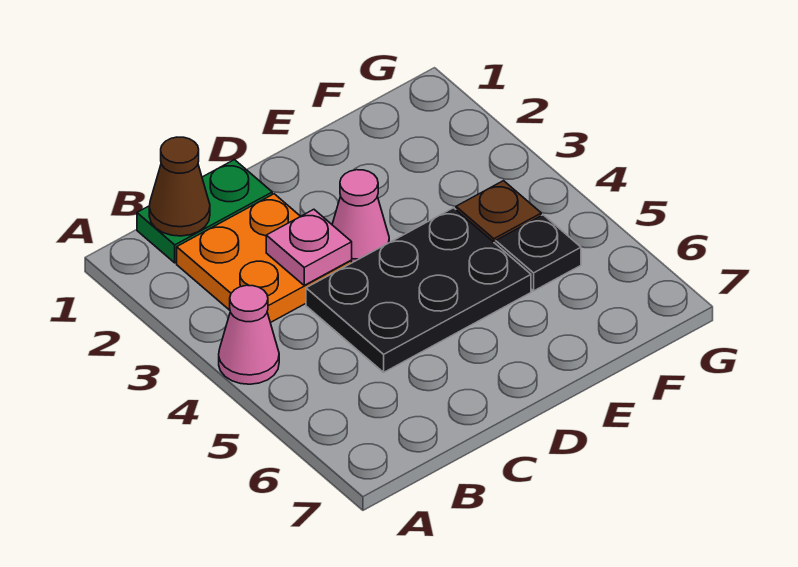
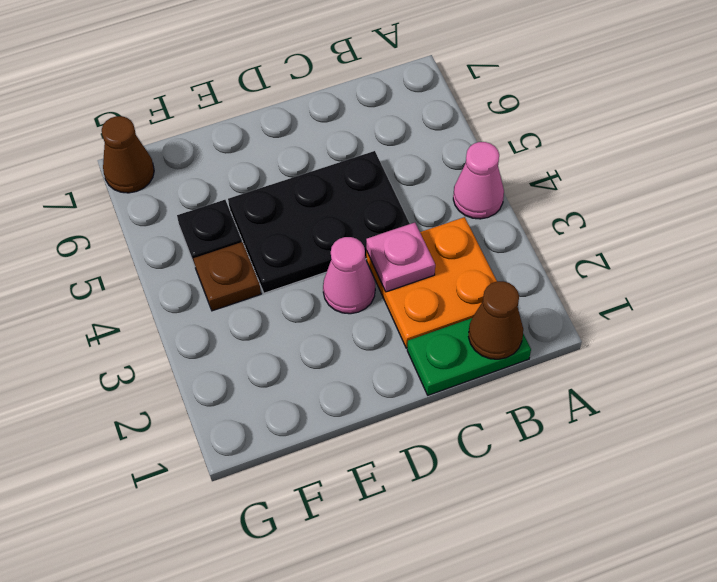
none -> brown 1x1 cone [102,116,154,193]

